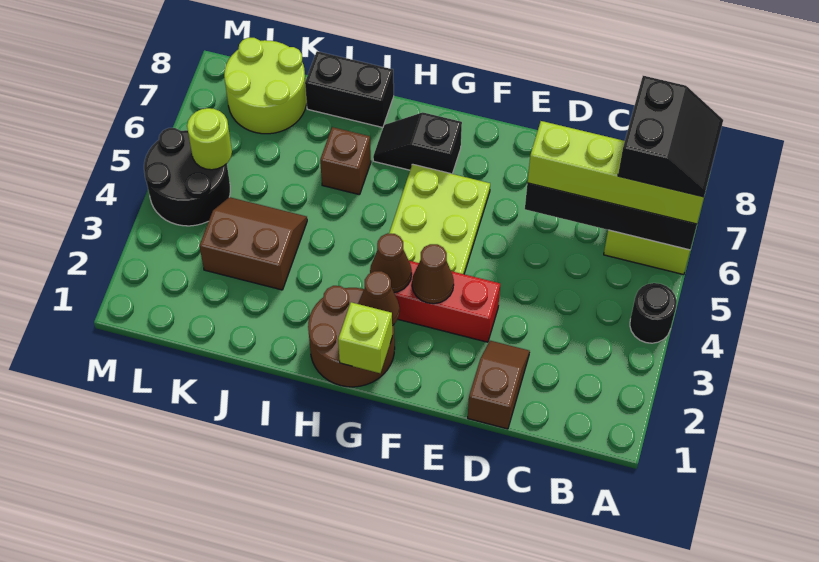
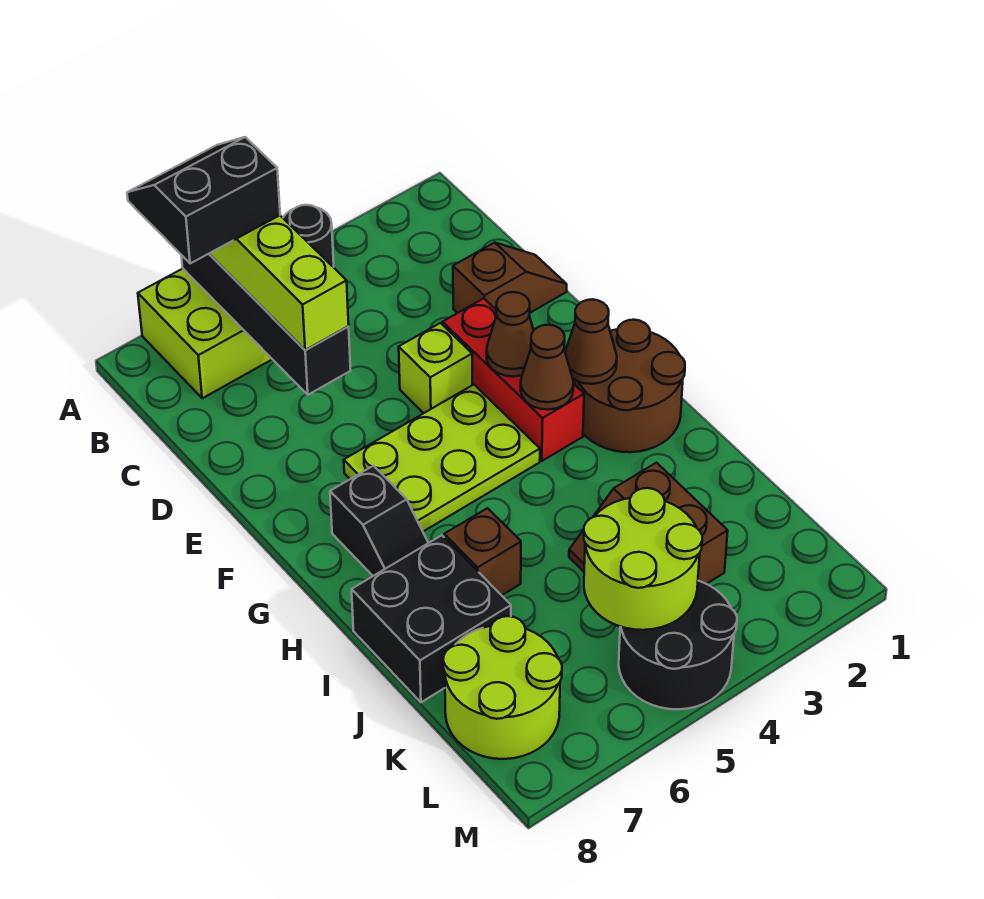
brown 1x2 slope [468,341,530,429] -> brown 1x2 slope turned to [453,242,567,313]
lime 1x1 brick [338,302,392,373] -> lime 1x1 brick moved to [399,323,472,413]
black 1x2 brick [305,51,394,128] -> black 2x2 brick [352,535,511,702]
lime 1x1 round brick [187,108,232,170] -> lime 2x2 round brick [584,488,702,630]

